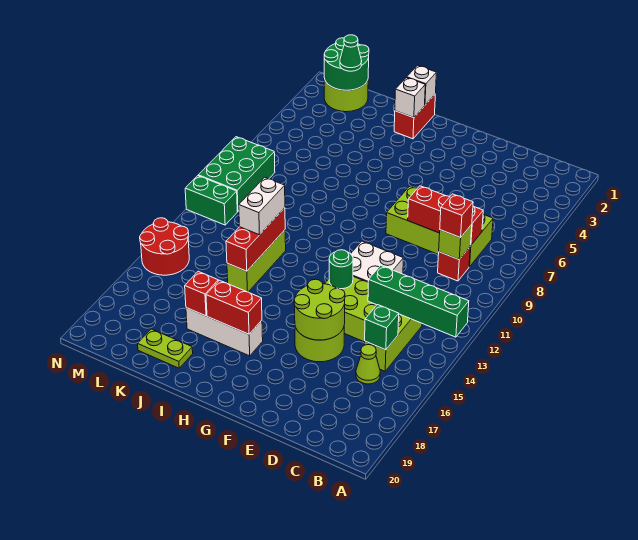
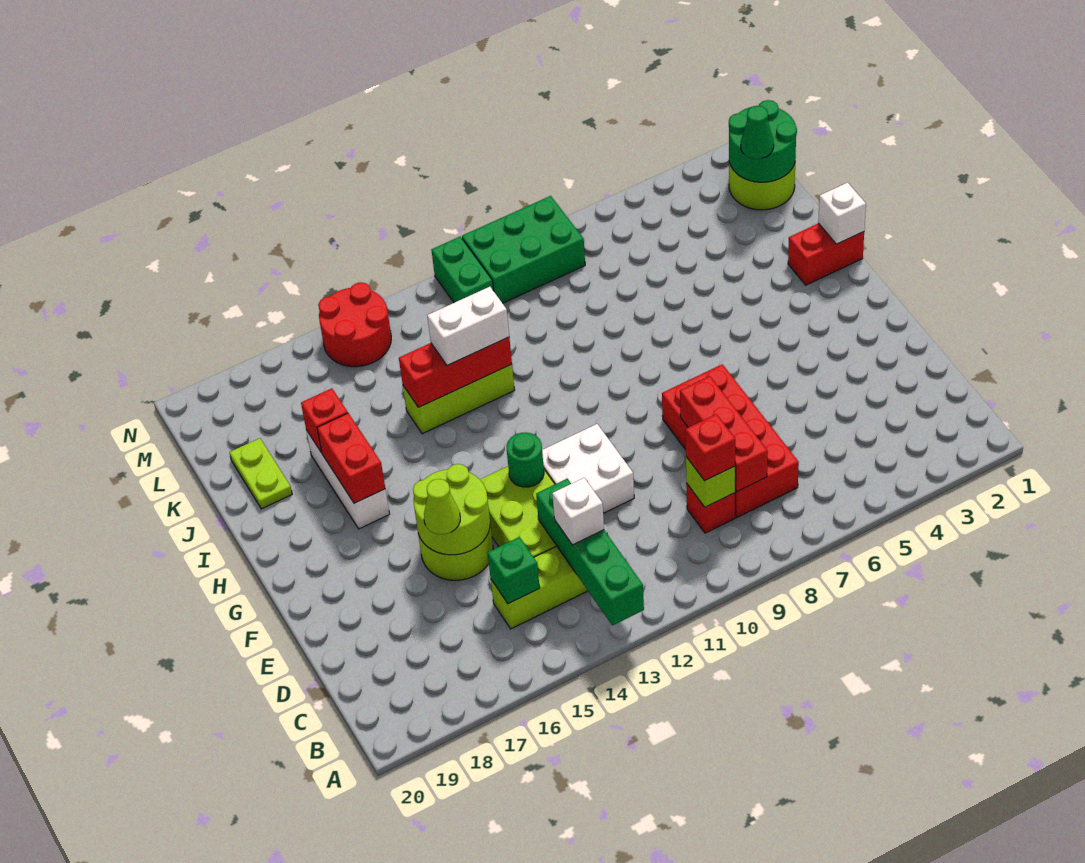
lime 2x4 brick [386,186,493,267] -> red 2x4 brick [662,364,799,517]
lime 1x1 cone [356,345,380,384] -> lime 1x1 cone moved to [424,479,460,534]
white 1x1 brick [395,78,425,118] -> white 1x1 brick moved to [552,478,604,545]

